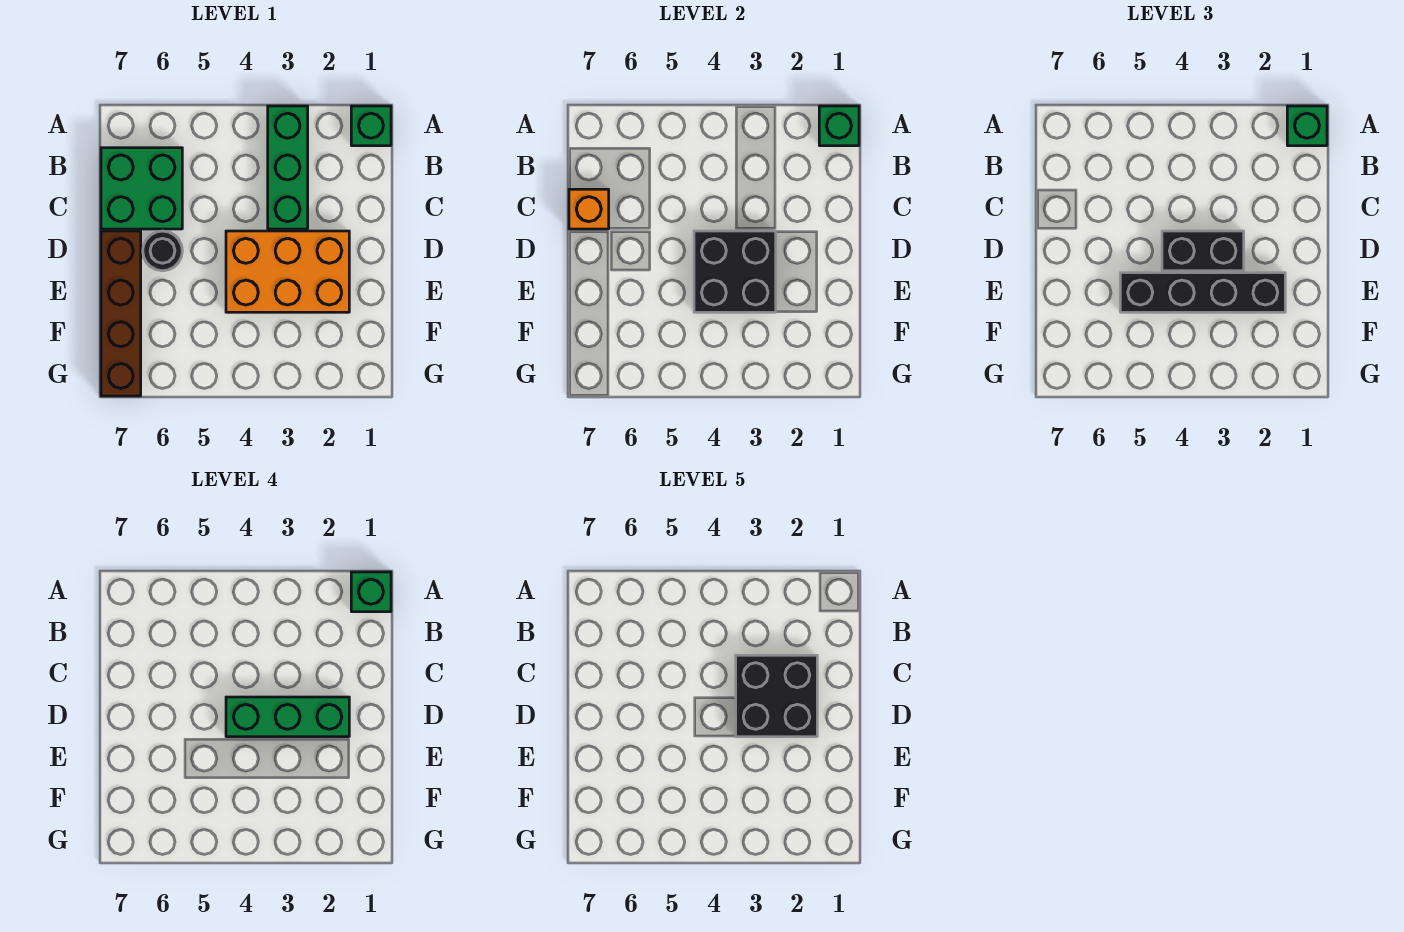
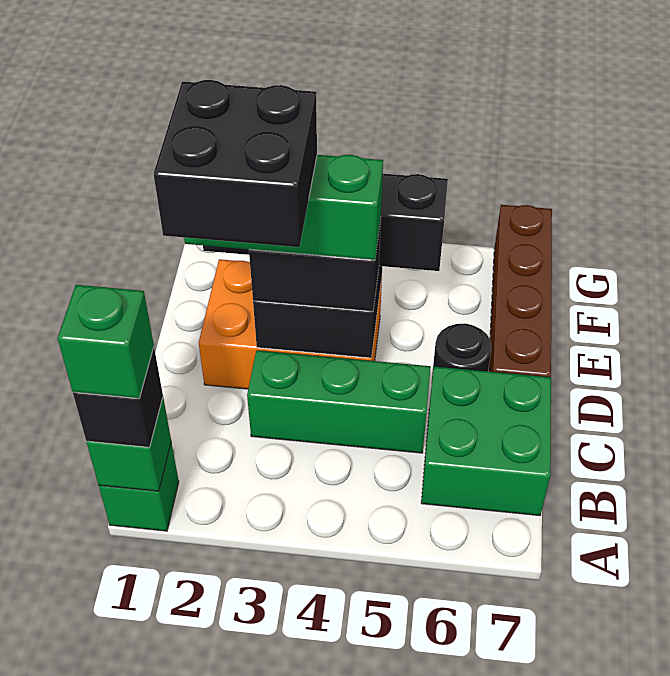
green 1x1 brick [1287,106,1327,146] -> black 1x1 brick [73,348,163,447]
green 1x3 brick [268,106,308,229] -> green 1x3 brick turned to [247,350,431,453]
orange 1x1 brick [569,189,609,229] -> none

